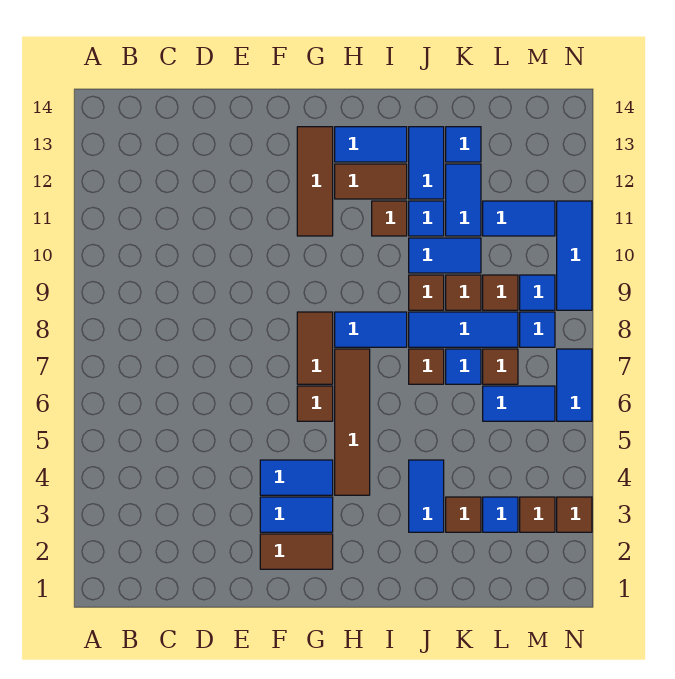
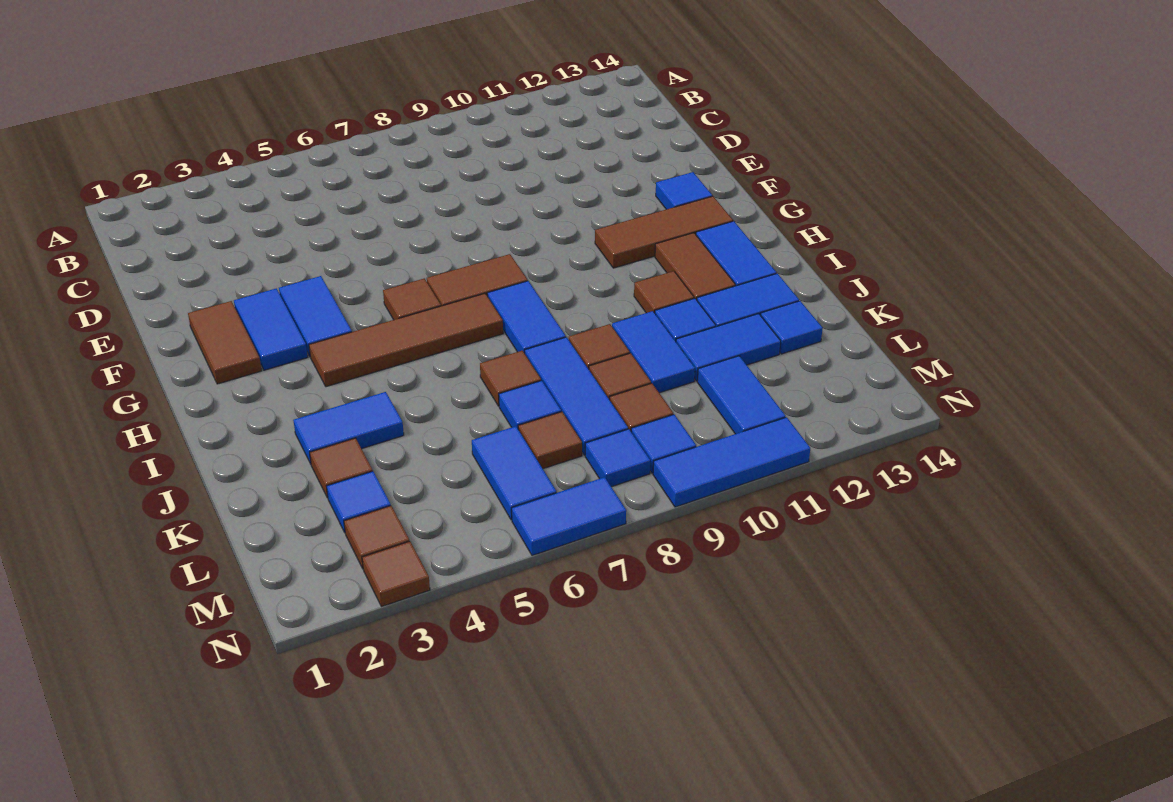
none -> blue 1x1 tile [656,172,712,209]

